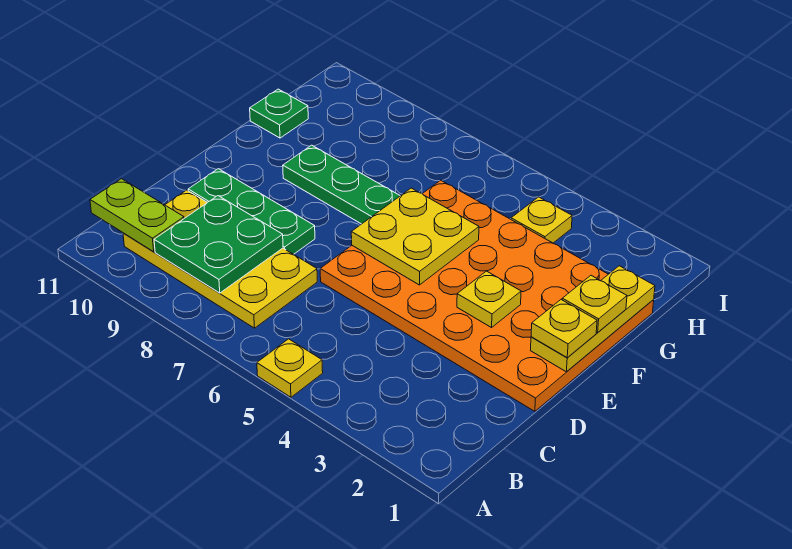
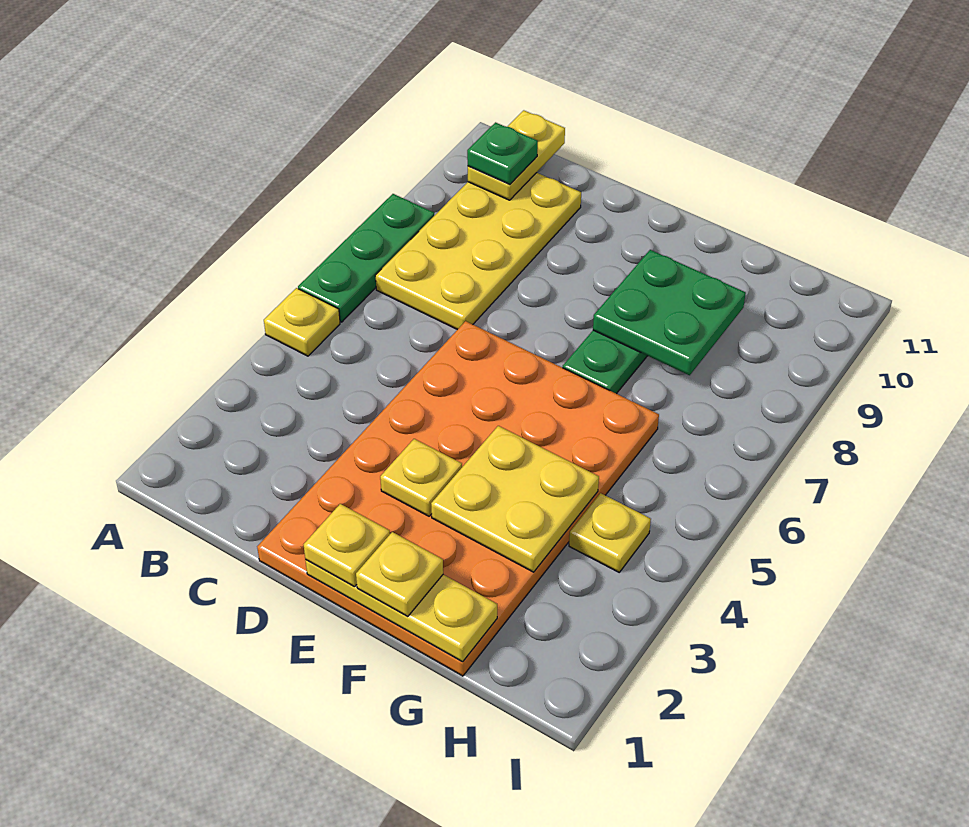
green 2x2 plate [154,196,283,293] -> green 2x2 plate moved to [593,250,746,375]
lime 1x2 plate [90,179,184,252] -> yellow 1x2 plate [468,110,565,200]
green 1x3 plate [188,169,315,254] -> green 1x3 plate moved to [298,194,434,322]
yellow 2x2 plate [351,188,479,285] -> yellow 2x2 plate moved to [431,426,599,572]
green 1x1 plate [250,89,308,138] -> green 1x1 plate moved to [467,122,538,184]

